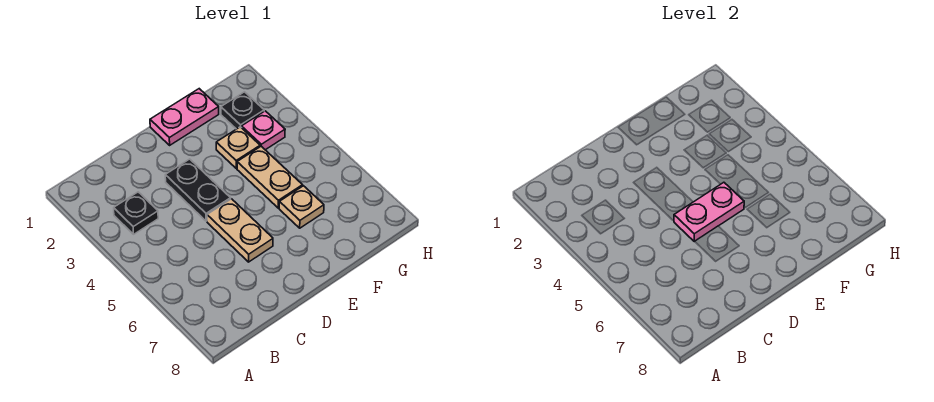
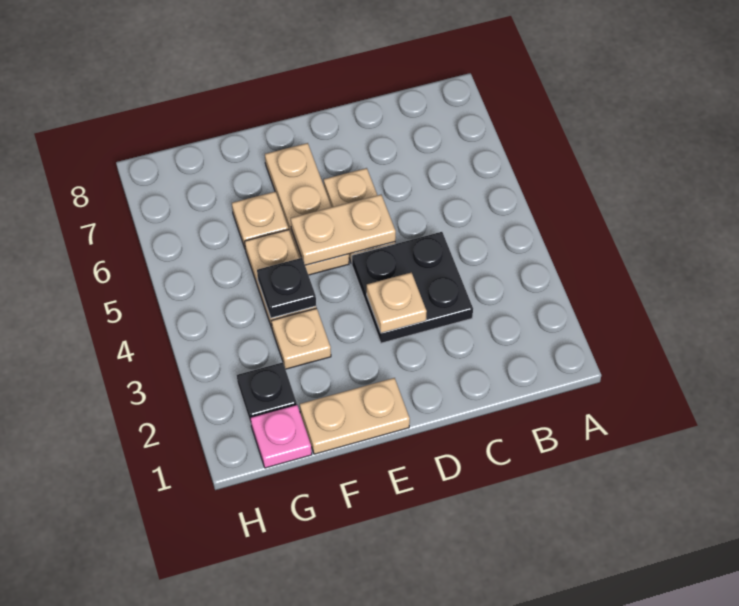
black 1x1 plate [114,192,158,234] -> black 1x1 plate moved to [257,258,316,318]
black 1x2 plate [165,159,231,221] -> black 2x2 plate [352,232,473,343]
none -> tan 1x1 plate [367,272,427,333]
pink 1x2 plate [674,182,744,242] -> tan 1x2 plate [291,195,396,265]
pink 1x2 plate [150,89,219,145] -> tan 1x2 plate [300,378,410,454]
none -> tan 1x3 plate [265,143,349,275]
pink 1x1 plate [242,111,285,150] -> pink 1x1 plate moved to [251,405,312,468]

